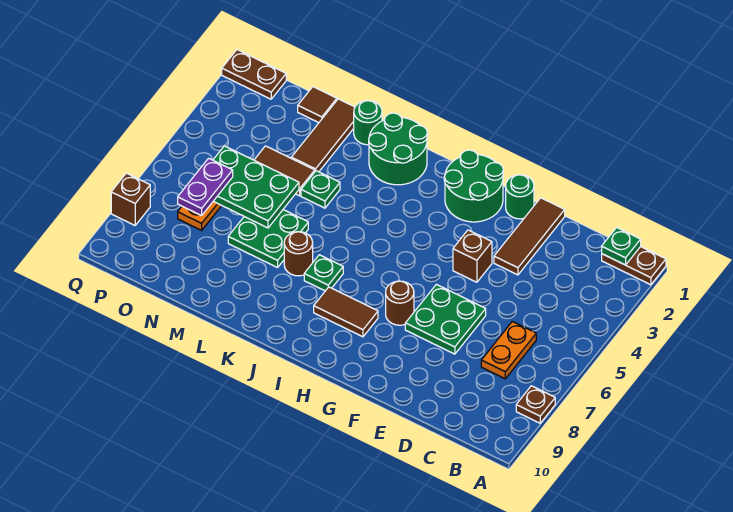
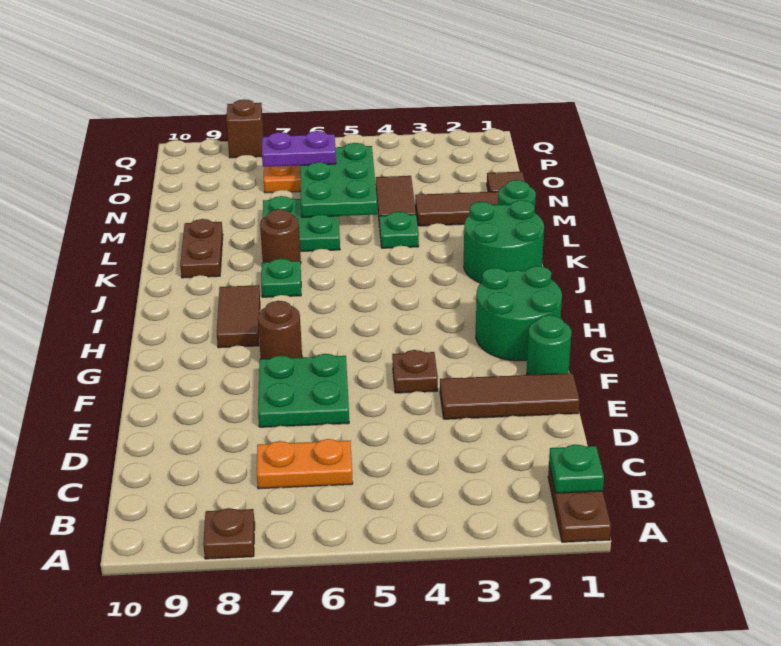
brown 1x1 brick [453,230,492,282] -> brown 1x1 plate [392,350,438,393]
brown 1x2 plate [222,50,286,99] -> brown 1x2 plate moved to [180,219,223,278]

